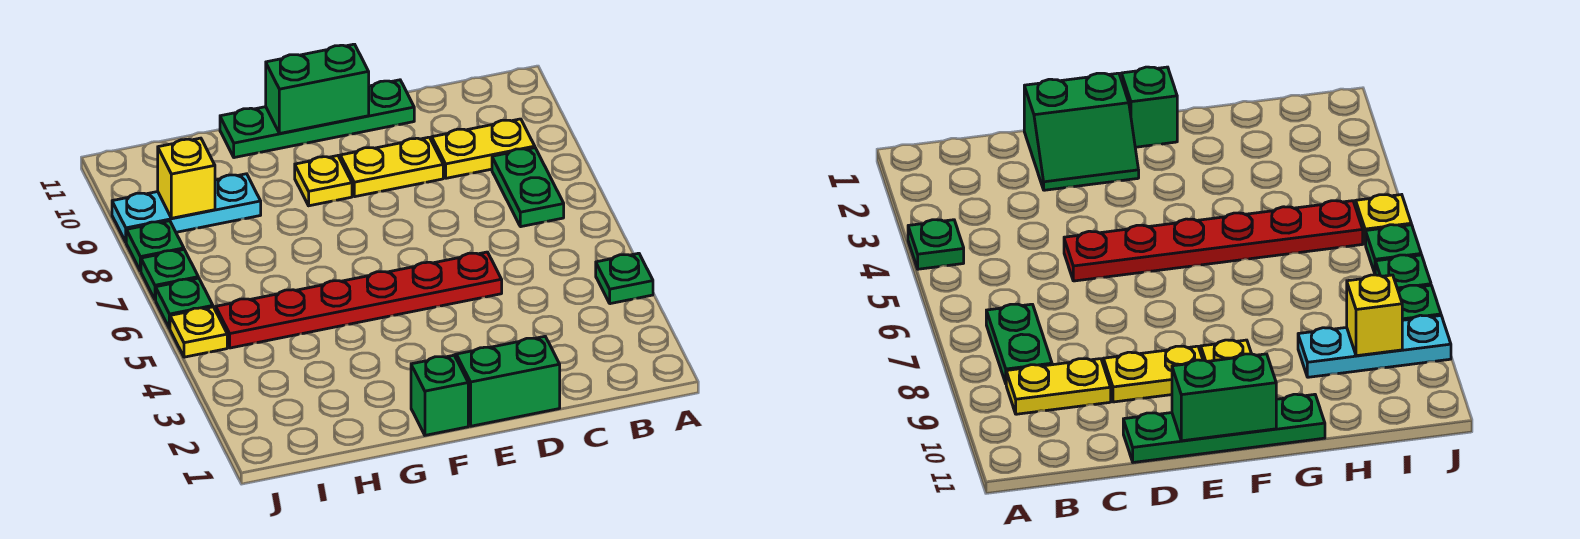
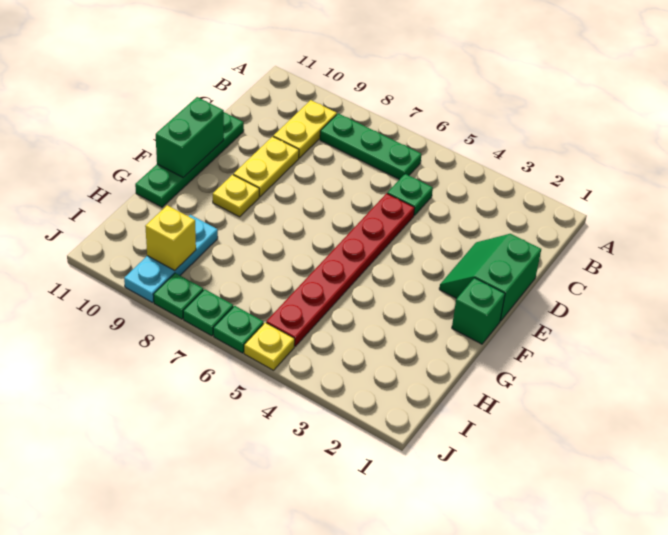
green 1x1 plate [596,253,653,304] -> green 1x1 plate moved to [387,174,433,215]
green 1x2 plate [492,148,564,227] -> green 1x3 plate [320,113,422,179]

